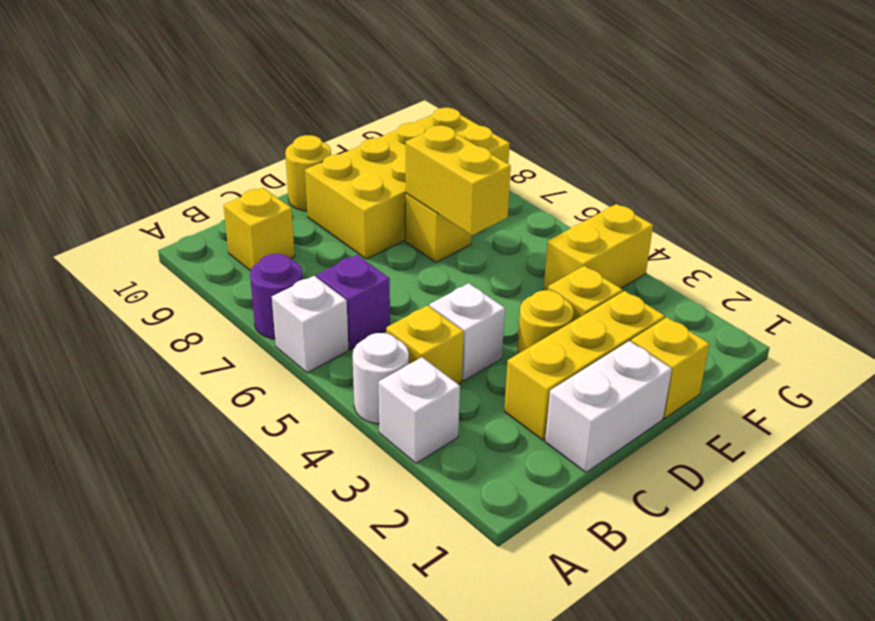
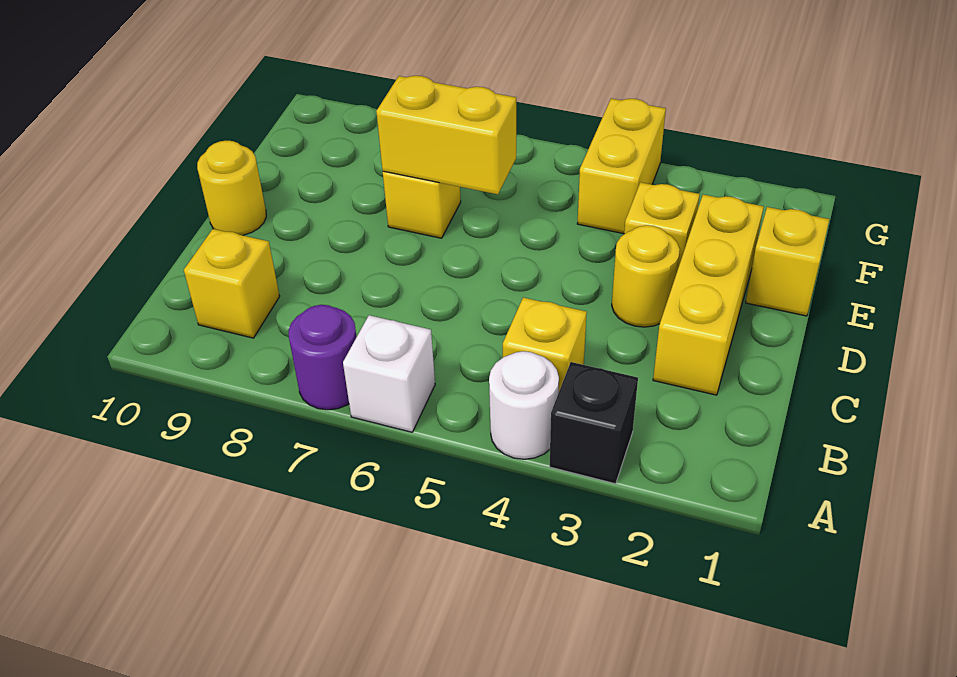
white 1x1 brick [379,357,460,463] -> black 1x1 brick [550,362,638,484]
purple 1x1 brick [316,255,390,349] -> none
white 1x2 brick [545,341,672,472] -> none
white 1x1 brick [429,283,505,381] -> none
yellow 2x4 brick [305,108,510,259] -> none

